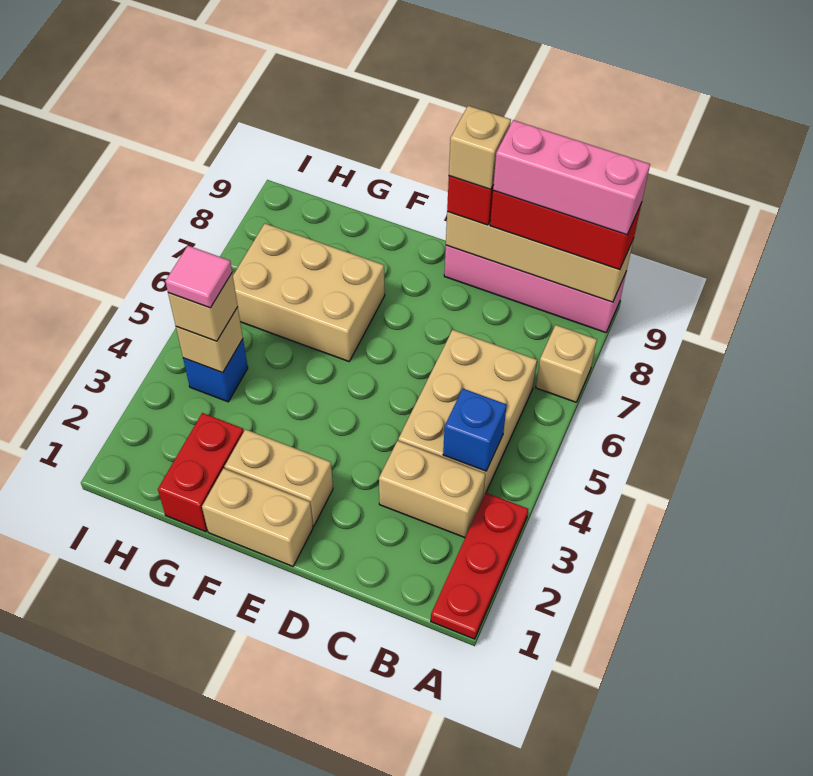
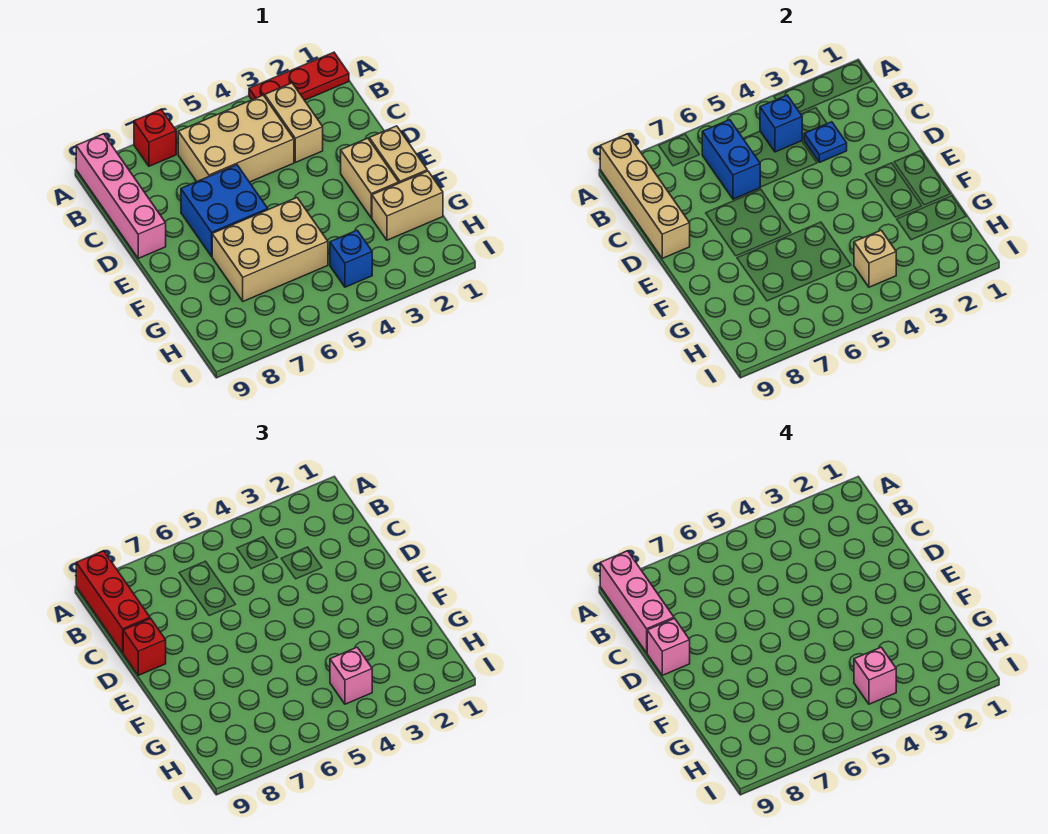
tan 1x1 brick [536,325,597,402] -> red 1x1 brick [134,110,176,166]
none -> blue 1x2 brick [702,120,760,199]
none -> blue 1x1 plate [804,122,847,162]
none -> blue 2x2 brick [181,165,268,256]
tan 1x1 brick [449,106,511,190] -> pink 1x1 brick [647,618,690,675]
tan 2x3 brick [233,224,385,361] -> tan 2x3 brick turned to [212,198,328,301]
red 1x2 brick [158,413,244,532] -> tan 1x2 brick [372,171,443,240]
tan 1x1 brick [168,274,238,341] -> pink 1x1 brick [330,647,372,704]
pink 1x1 tile [165,246,232,308] -> pink 1x1 brick [854,647,896,704]

